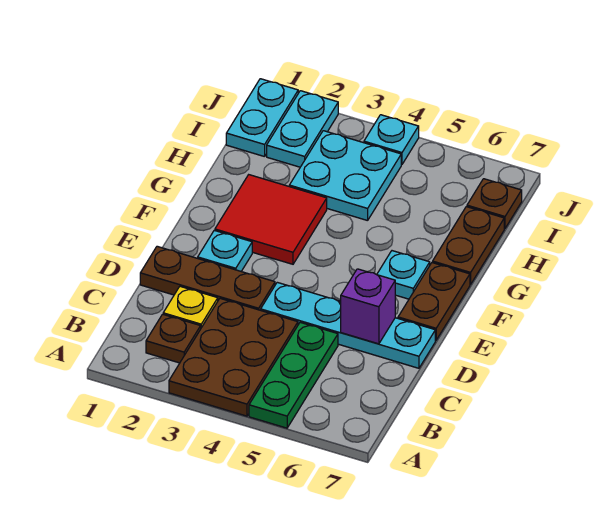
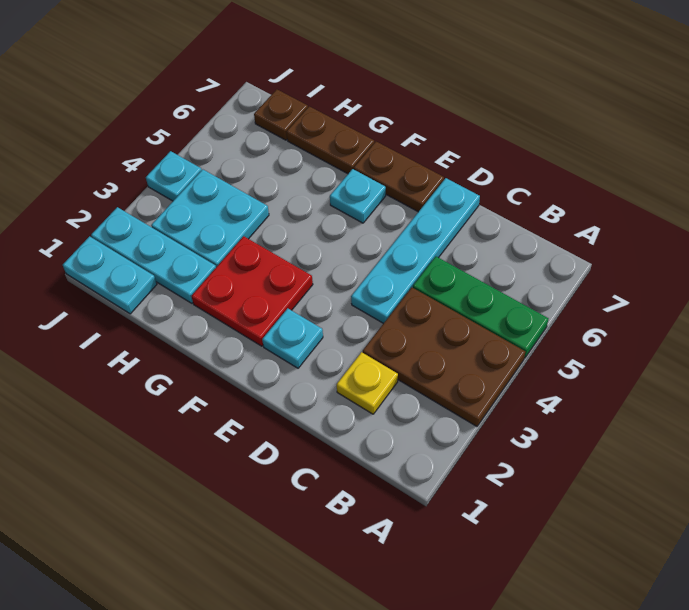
brown 1x1 plate [146,314,201,363] -> none
brown 1x3 plate [140,246,275,310] -> none
purple 1x1 brick [341,269,395,344] -> none
red 2x2 tile [215,175,327,264] -> red 2x2 plate [191,236,313,346]
cyan 1x2 plate [267,91,338,167] -> cyan 1x3 plate [91,207,216,303]

